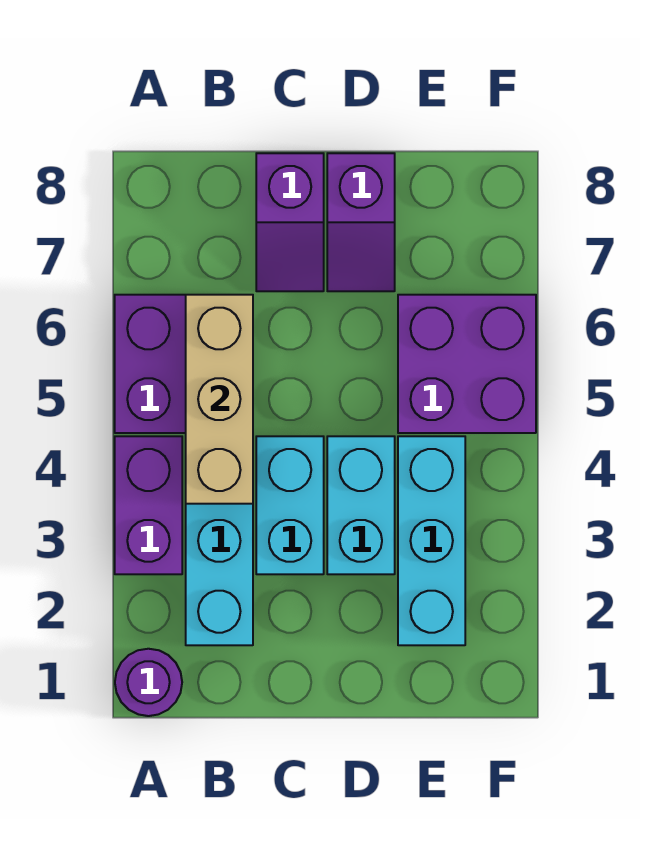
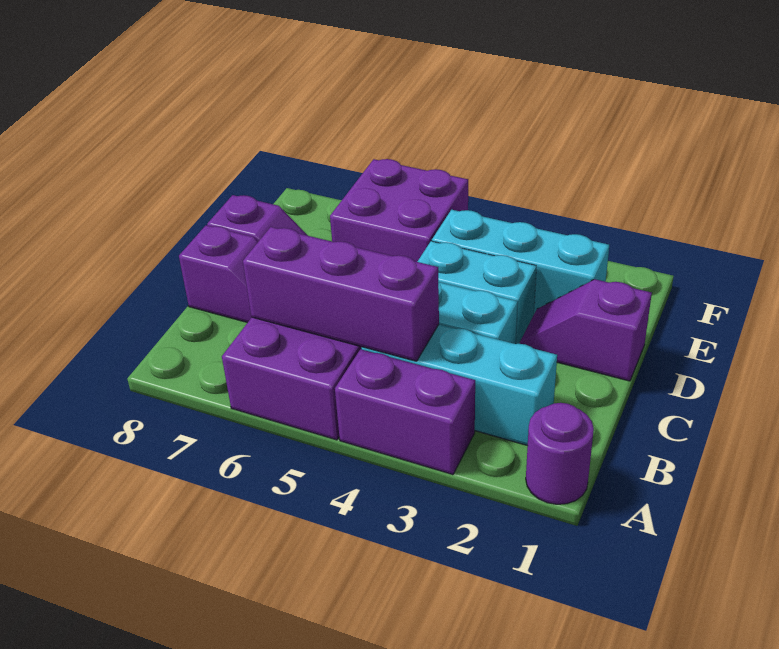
tan 1x3 brick [186,295,253,504] -> purple 1x3 brick [243,227,439,361]
none -> purple 1x2 slope [519,279,652,381]

